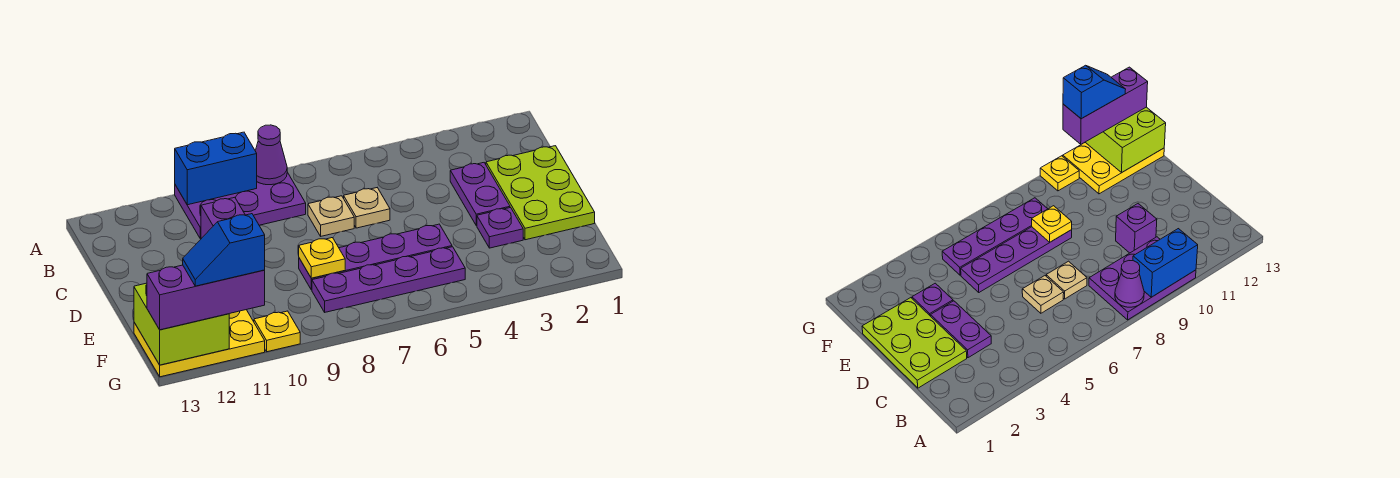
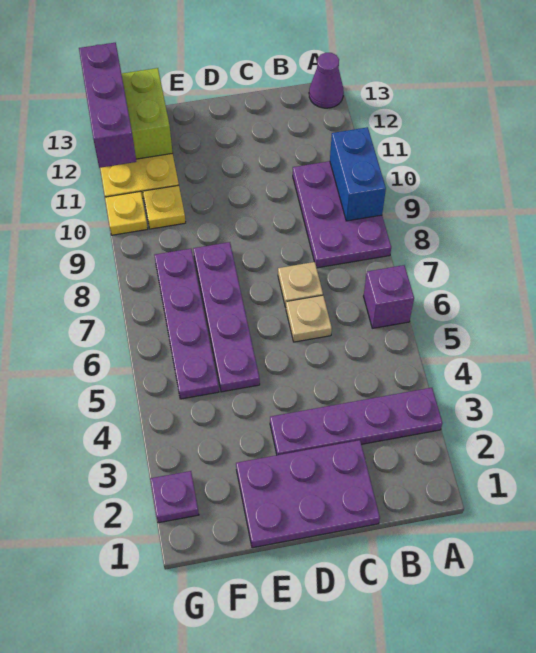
purple 1x1 cone [256,125,287,185] -> purple 1x1 cone moved to [309,53,344,108]
lime 2x3 plate [486,146,595,240] -> purple 2x3 plate [236,440,380,548]
purple 1x2 plate [450,163,510,226] -> purple 1x4 plate [270,388,442,455]
purple 1x1 brick [201,197,245,239] -> purple 1x1 brick moved to [364,265,414,328]
purple 1x1 plate [477,208,523,248] -> purple 1x1 plate moved to [150,471,199,523]
yellow 1x1 plate [299,238,345,278] -> yellow 1x1 plate moved to [143,185,186,229]
blue 1x2 slope [183,214,265,286] -> none

